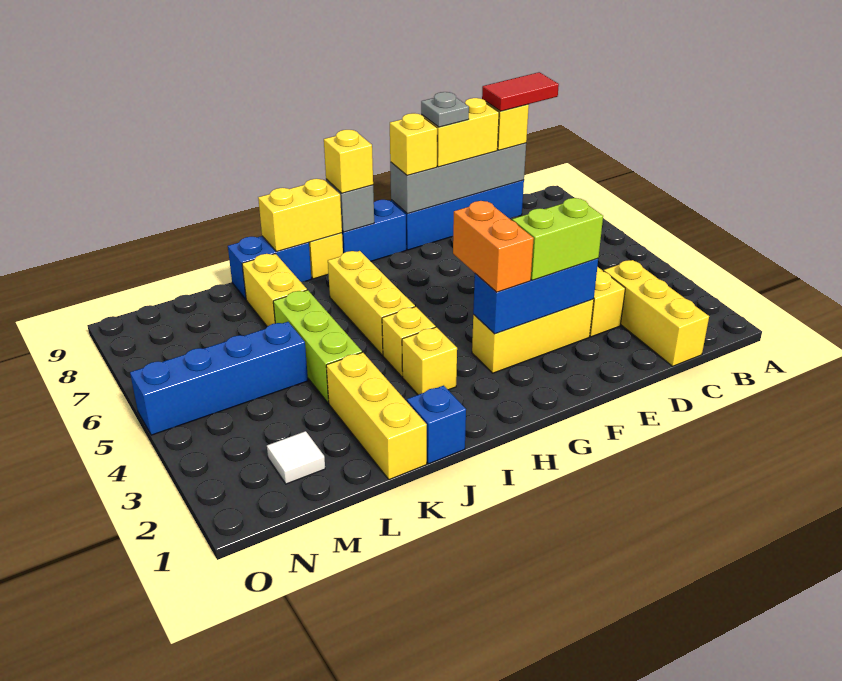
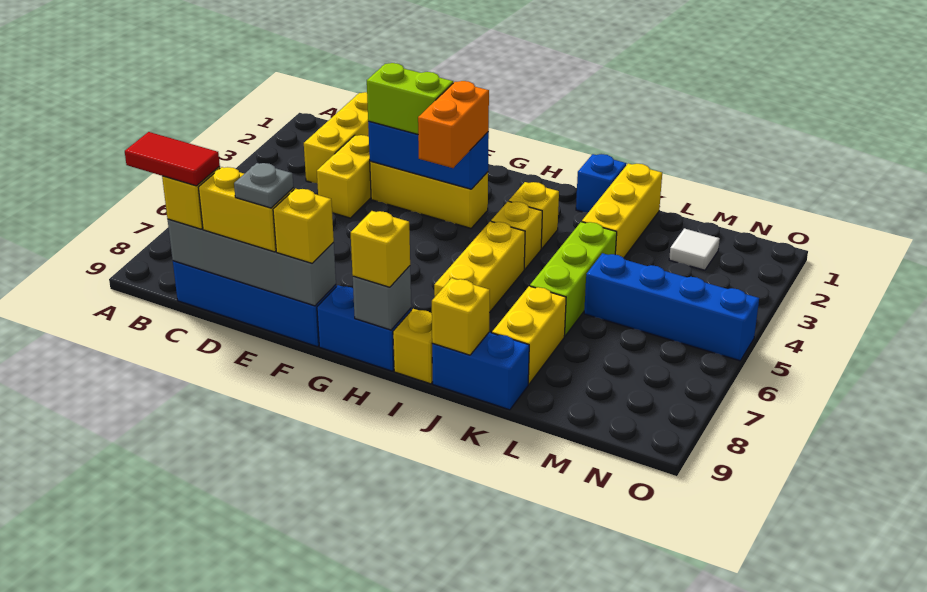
yellow 1x2 brick [258,179,342,252] -> yellow 1x1 brick [432,278,490,355]

